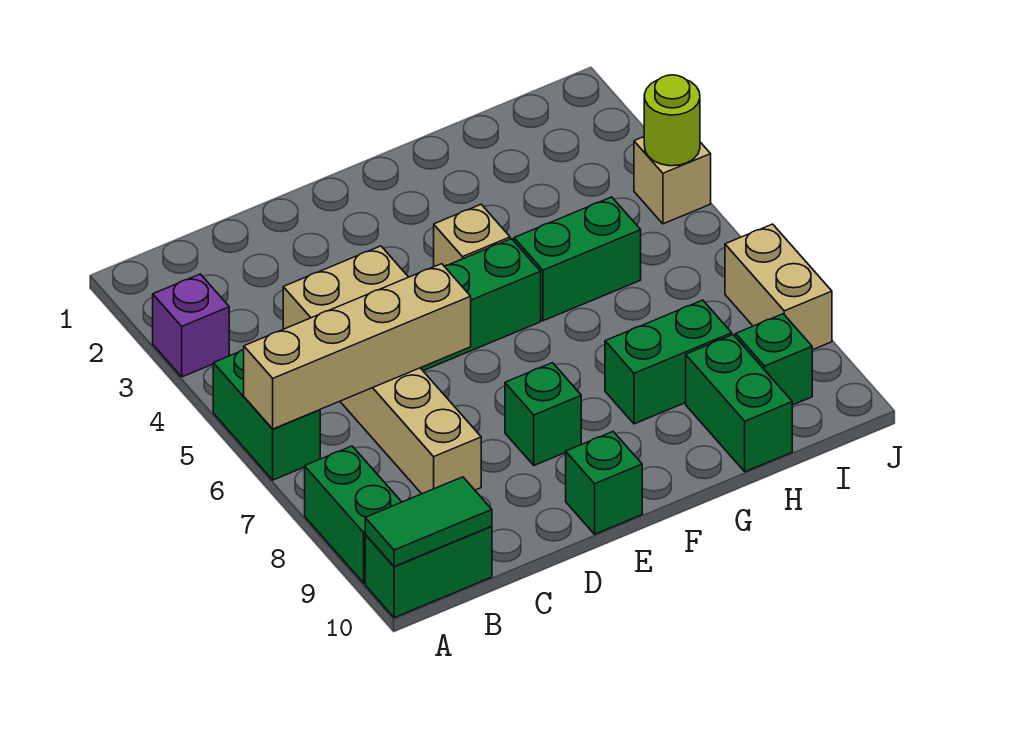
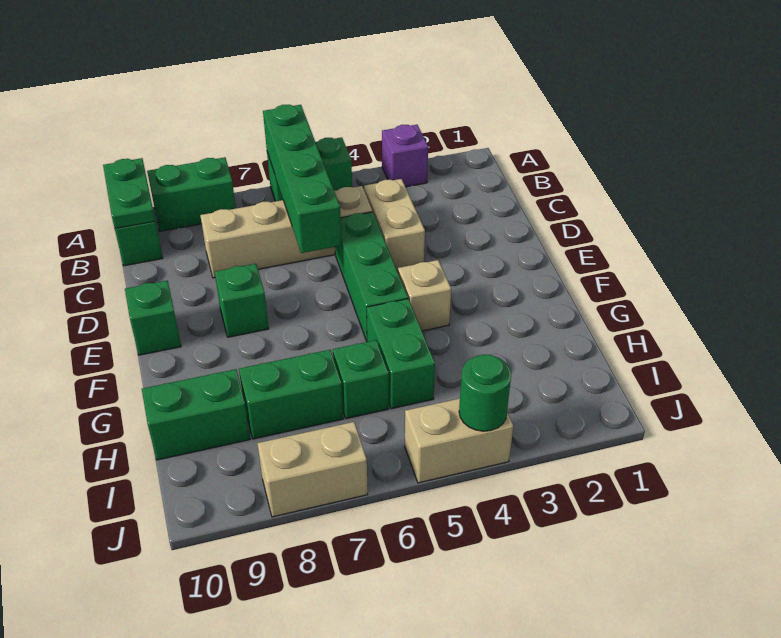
tan 1x4 brick [244,264,471,429] -> green 1x4 brick [263,105,342,253]
green 1x2 tile [365,477,492,567] -> green 1x2 plate [103,158,155,228]
green 1x2 brick [605,300,732,424] -> green 1x2 brick turned to [239,350,343,439]
green 1x1 brick [736,314,812,405] -> green 1x1 brick moved to [333,340,389,419]
tan 1x1 brick [634,137,711,224] -> tan 1x2 brick [405,399,513,483]
lime 1x1 round brick [644,75,700,166] -> green 1x1 round brick [459,355,511,431]

